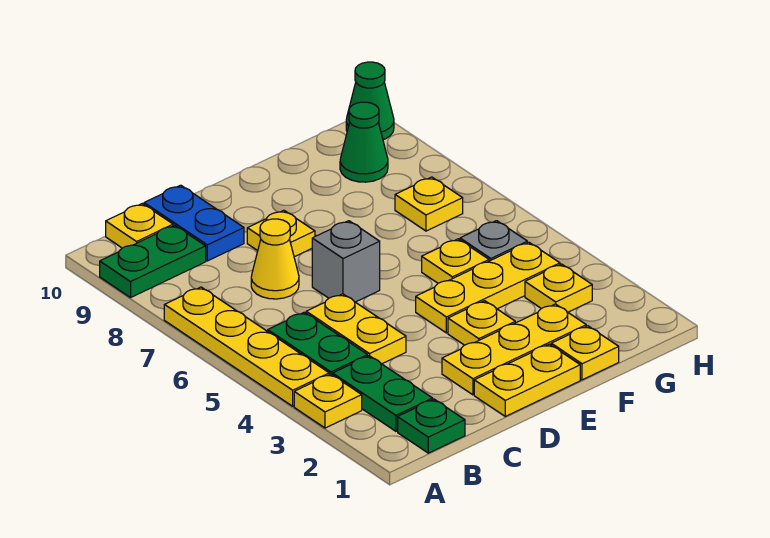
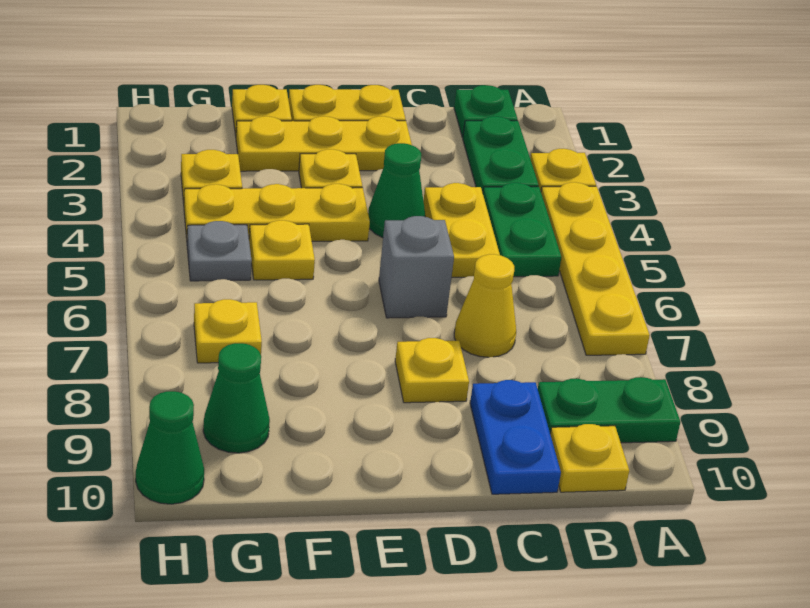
none -> green 1x1 cone [368,143,425,238]

